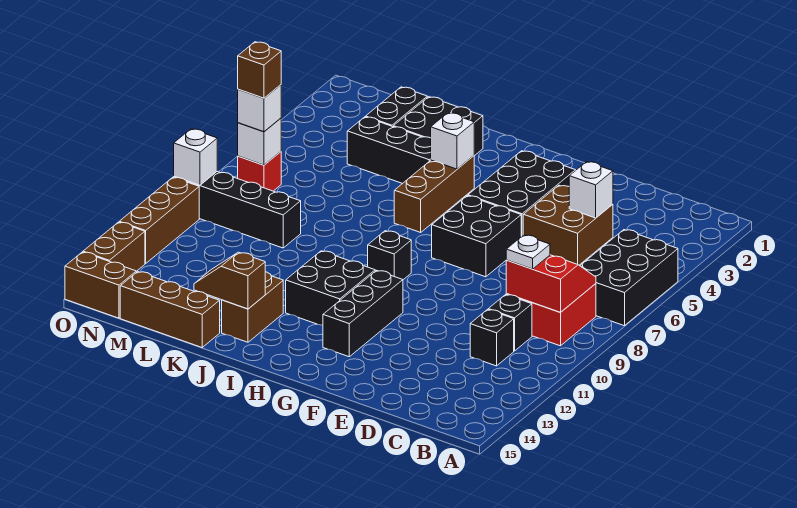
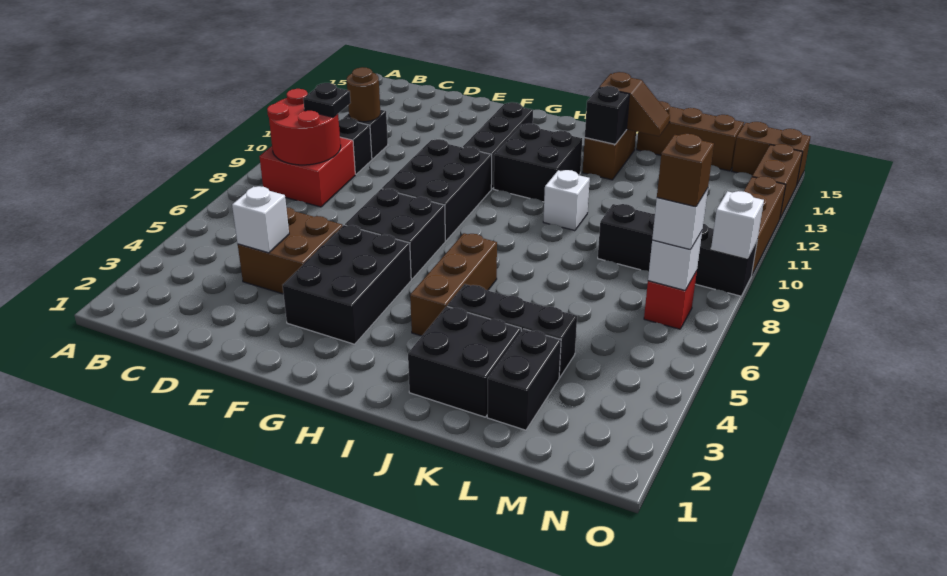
black 2x3 brick [580,230,678,326] -> black 2x3 brick moved to [382,139,492,241]
red 2x2 slope [506,255,596,312] -> red 2x2 round brick [267,89,341,165]
white 1x1 plate [506,235,550,269] -> black 1x1 plate [303,83,351,117]
none -> brown 1x1 round brick [347,67,380,122]
black 1x1 brick [368,231,411,280] -> black 1x1 brick moved to [585,86,629,144]
white 1x1 brick [431,113,474,169] -> white 1x1 brick moved to [543,170,590,231]

